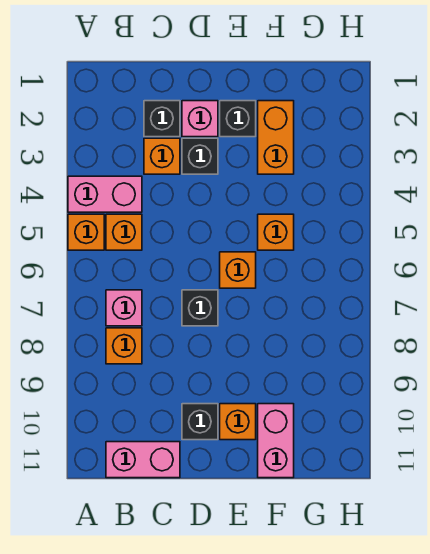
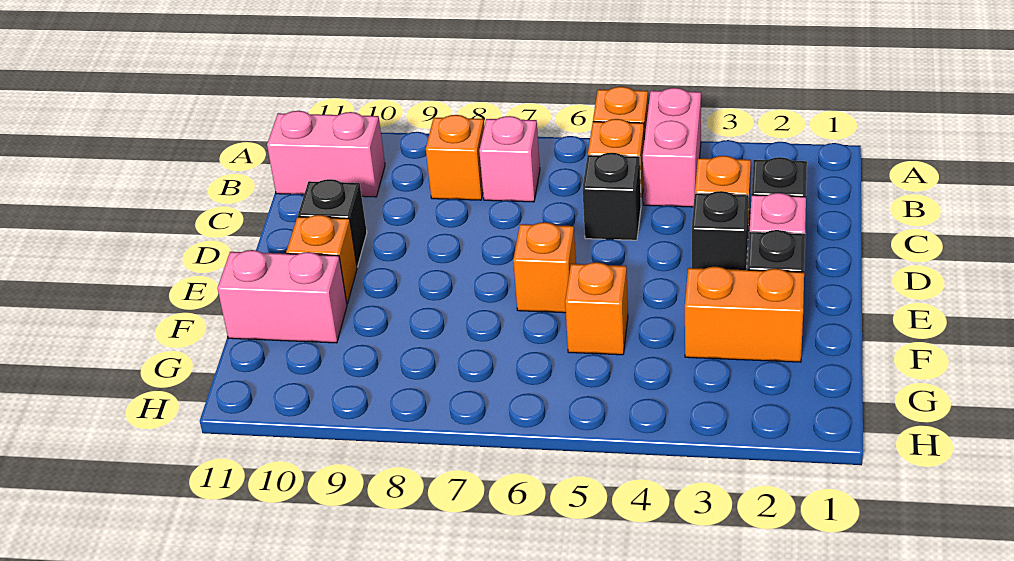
pink 1x2 brick [106,442,180,478] -> pink 1x2 brick turned to [267,111,385,197]
black 1x1 brick [182,290,218,326] -> black 1x1 brick moved to [582,153,641,240]

